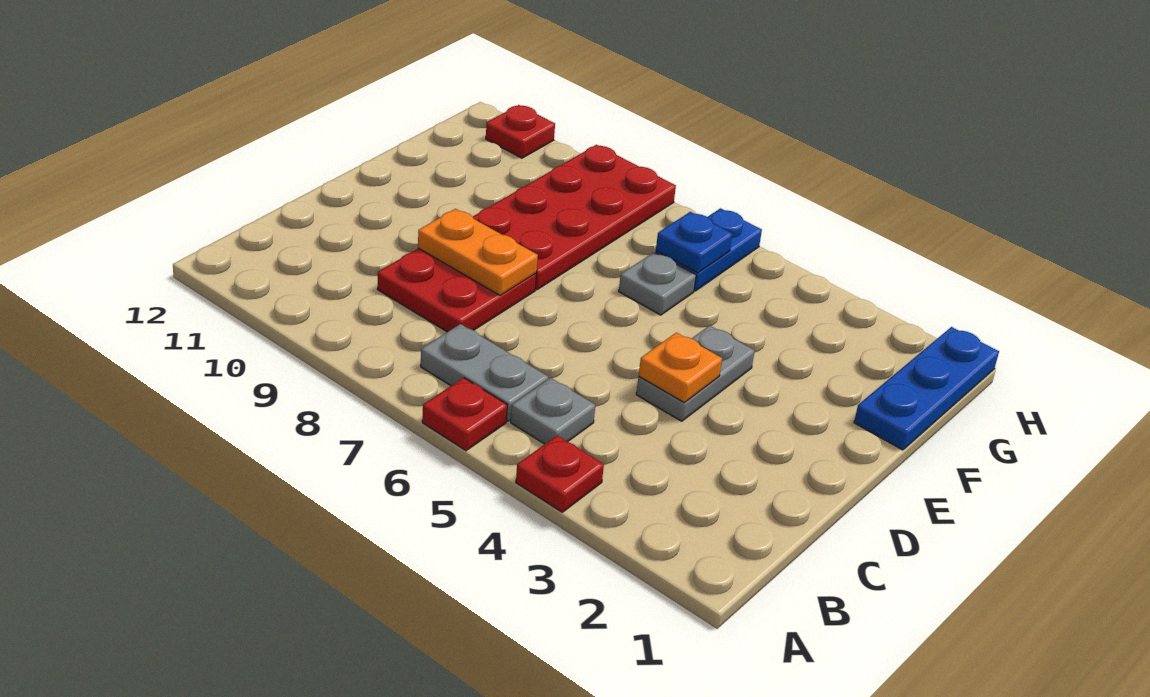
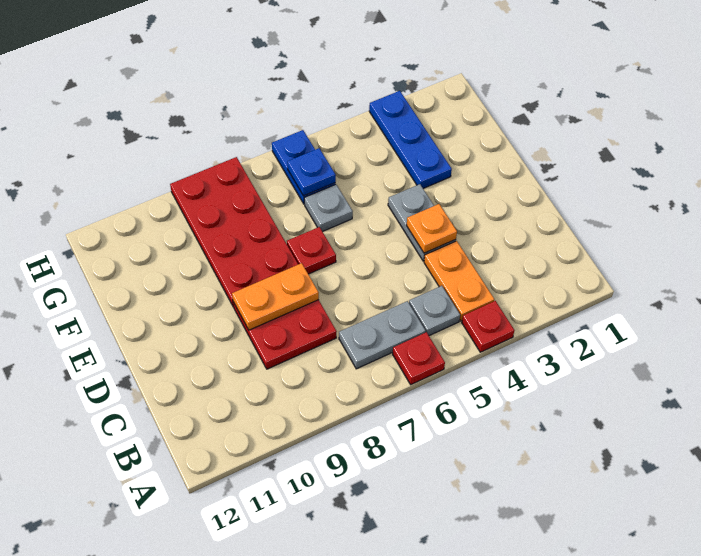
none -> orange 1x2 plate [424,241,494,321]
blue 1x3 plate [854,327,999,450] -> blue 1x3 plate moved to [369,91,452,189]
red 1x1 plate [486,105,555,158] -> red 1x1 plate moved to [287,227,336,274]

